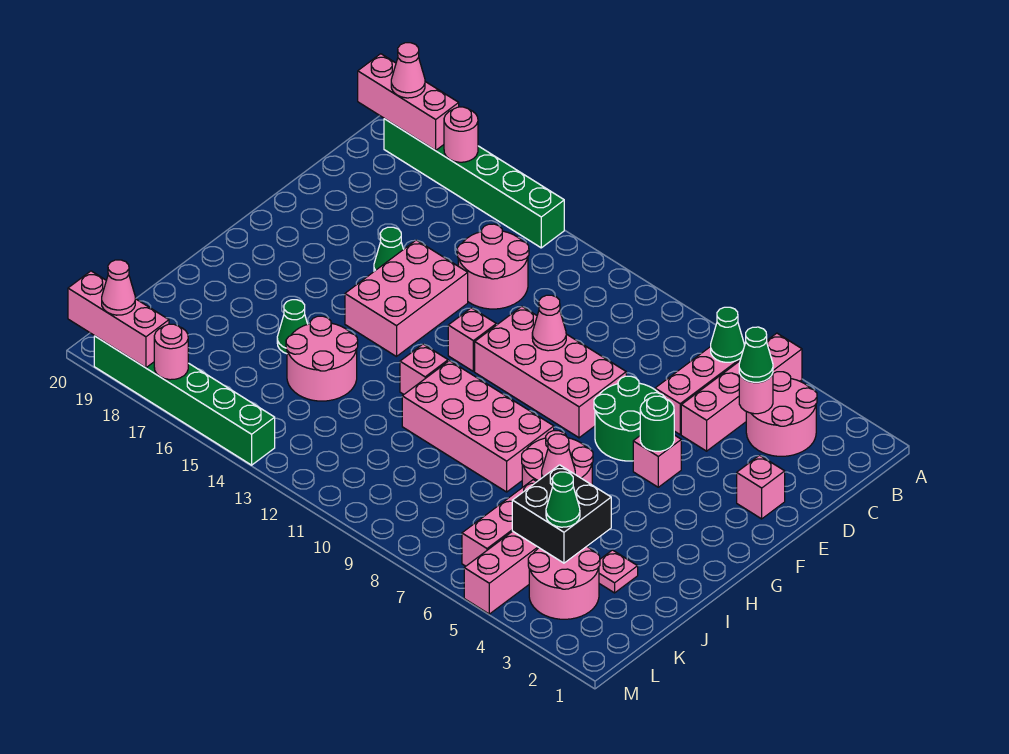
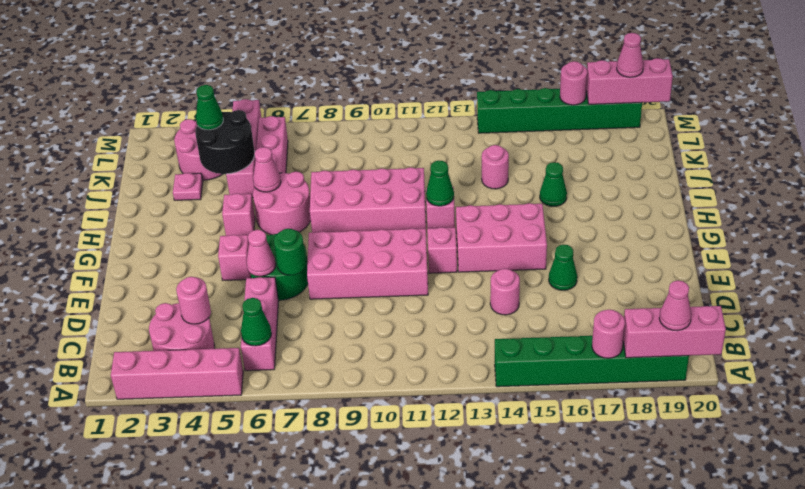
pink 1x4 brick [681,333,802,451] -> pink 1x4 brick turned to [111,348,243,399]
green 1x1 cone [739,327,773,382] -> green 1x1 cone moved to [426,161,454,206]
pink 2x2 round brick [457,224,529,309] -> pink 1x1 round brick [490,269,520,315]
pink 1x1 brick [737,455,785,519] -> pink 1x1 brick moved to [222,194,255,236]
pink 1x1 cone [532,295,566,351] -> pink 1x1 cone moved to [246,230,276,276]
pink 2x3 brick [345,240,468,357] -> pink 2x3 brick turned to [456,203,547,272]
green 1x1 round brick [640,396,674,451] -> green 1x1 round brick moved to [274,229,306,275]
pink 2x2 round brick [286,316,358,401] -> pink 1x1 round brick [482,145,509,189]
black 2x2 brick [512,465,611,563] -> black 2x2 round brick [195,110,255,174]

